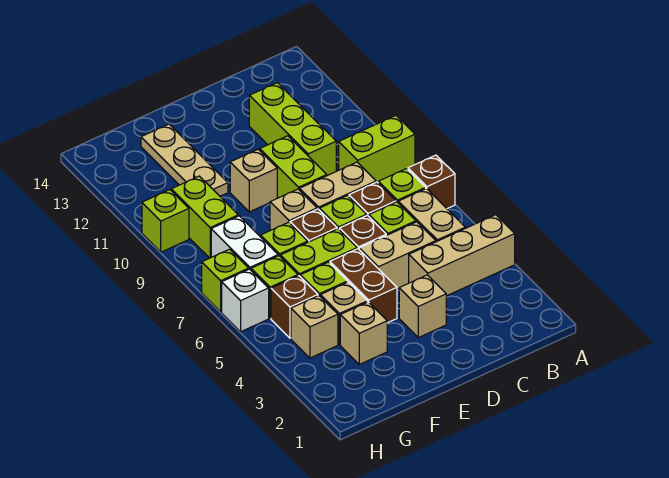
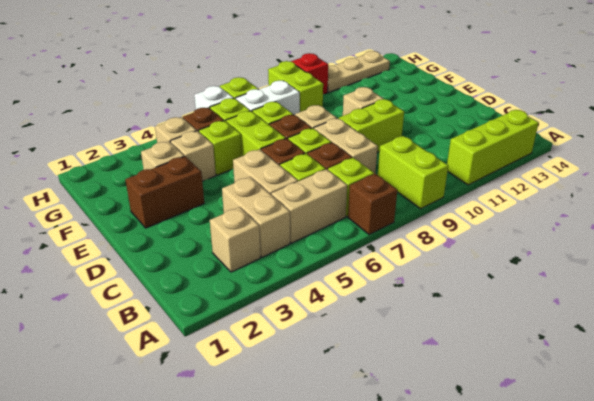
tan 1x3 brick [409,215,515,296] -> tan 1x2 brick [222,177,290,257]
lime 1x3 brick [249,83,336,176] -> lime 1x3 brick moved to [447,110,539,185]
tan 1x1 brick [399,275,446,338] -> tan 1x1 brick moved to [210,207,260,272]
brown 1x2 brick [330,249,397,323] -> brown 1x2 brick moved to [125,156,204,228]
tan 1x3 plate [141,124,228,196] -> tan 1x3 plate moved to [328,51,390,92]
lime 1x2 brick [171,176,238,258] -> lime 1x2 brick turned to [268,61,323,112]
lime 1x1 brick [142,190,189,252] -> red 1x1 brick [291,53,328,94]

